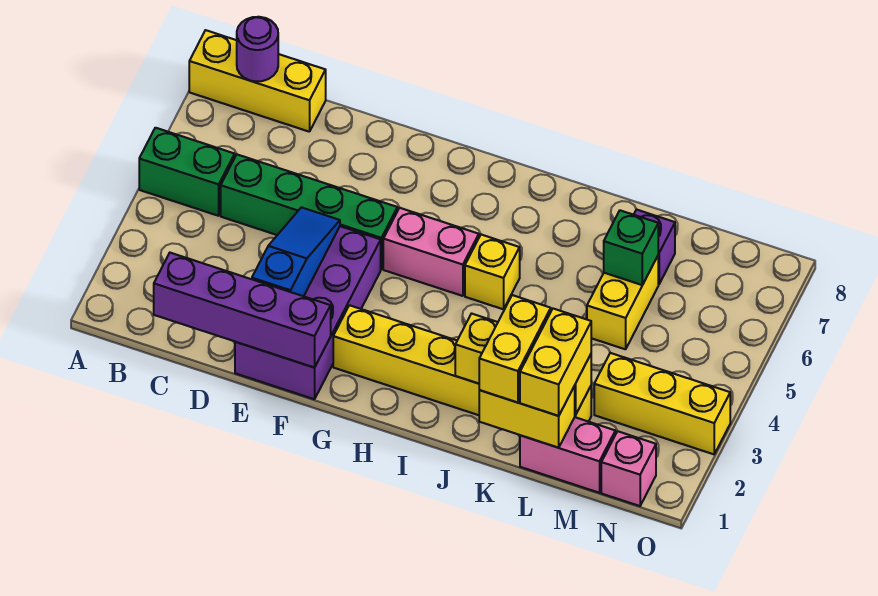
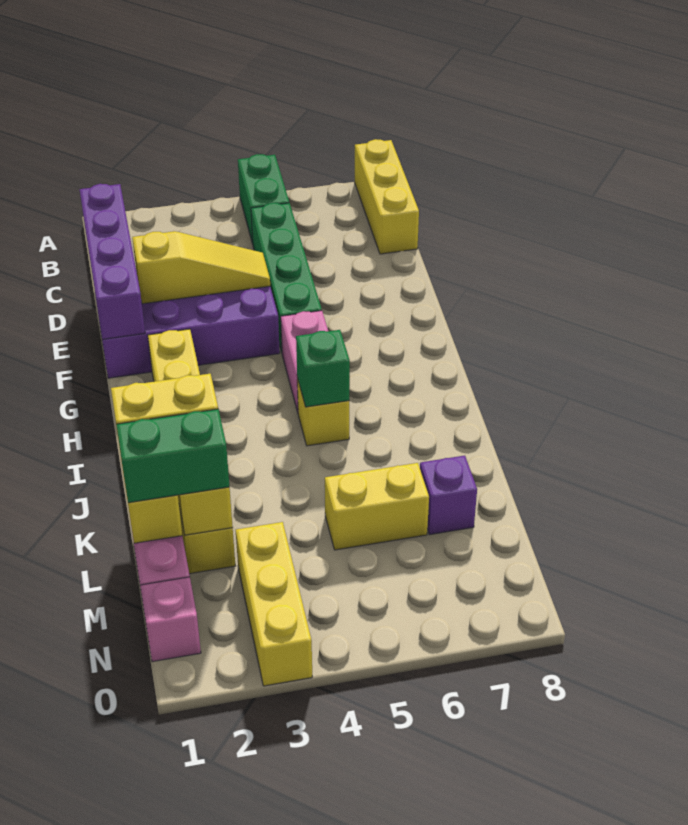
purple 1x1 round brick [237,17,278,82] -> none
blue 1x3 slope [252,207,340,296] -> yellow 1x3 slope [132,231,270,304]
yellow 1x2 brick [520,309,591,416] -> green 1x2 brick [116,409,229,503]
green 1x1 brick [604,210,658,285] -> green 1x1 brick moved to [296,330,350,407]

